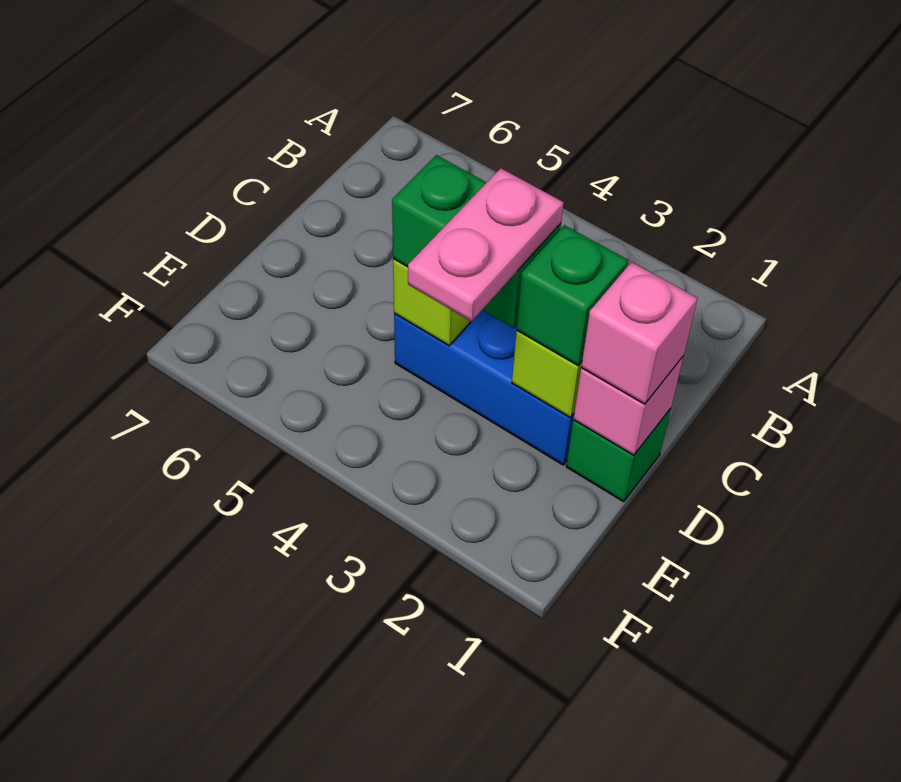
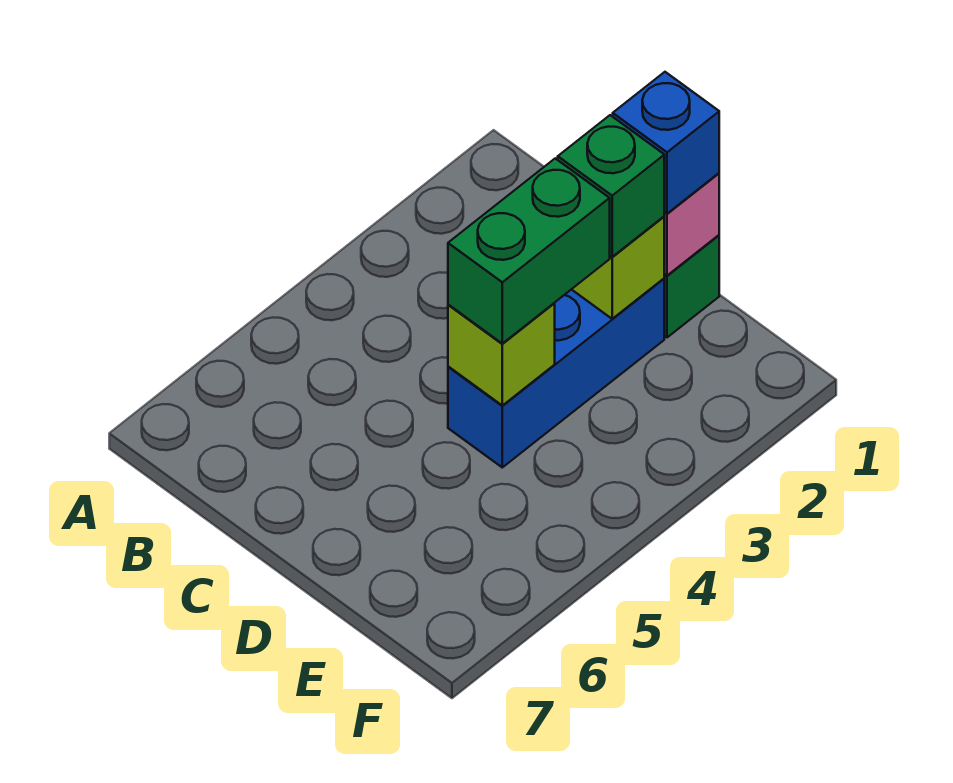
pink 1x1 brick [581,262,697,404] -> blue 1x1 brick [613,72,719,214]
pink 1x2 plate [408,168,564,322] -> none

